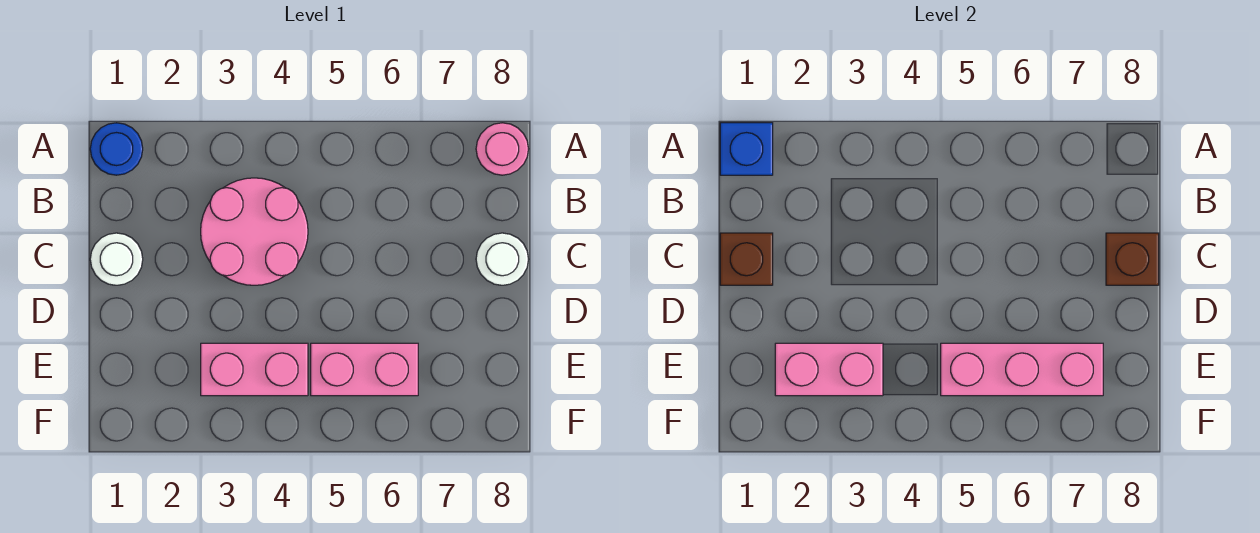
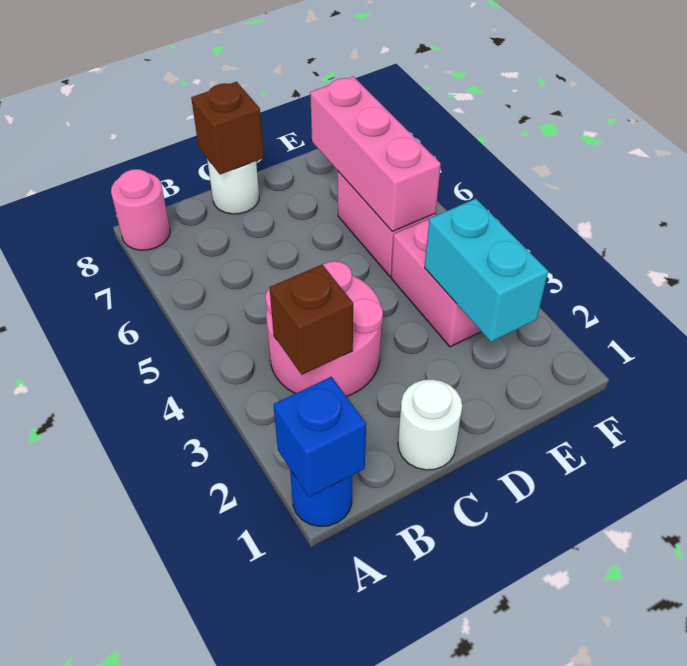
brown 1x1 brick [720,233,773,285] -> brown 1x1 brick moved to [269,265,353,375]
pink 1x2 brick [775,343,883,396] -> cyan 1x2 brick [425,199,548,342]

